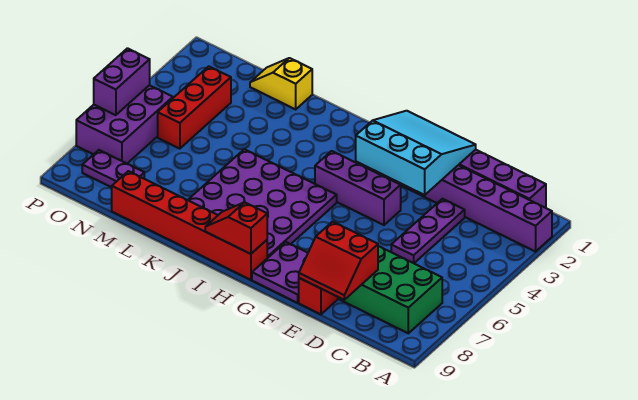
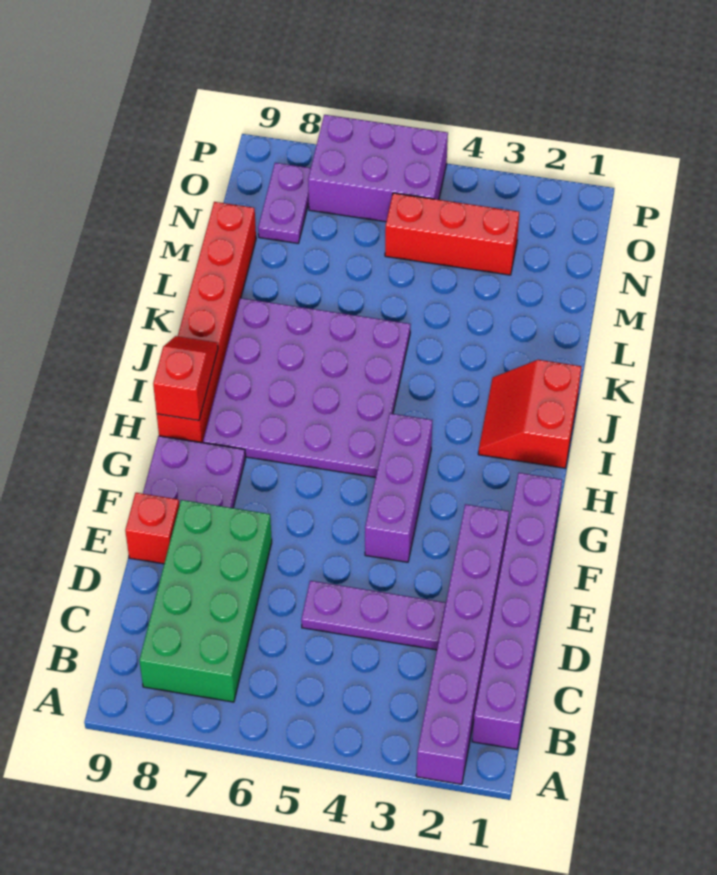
red 2x2 slope [299,222,378,300] -> red 2x2 slope moved to [478,360,581,468]
cyan 3x3 slope [356,111,476,195] -> none
yellow 1x2 slope [250,58,312,109] -> none
purple 1x2 brick [94,48,150,115] -> none

